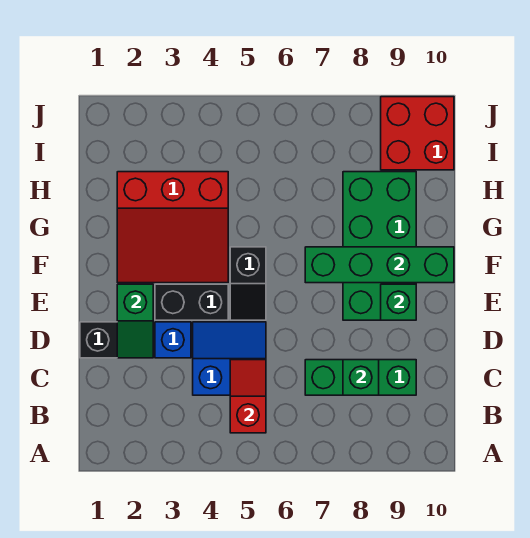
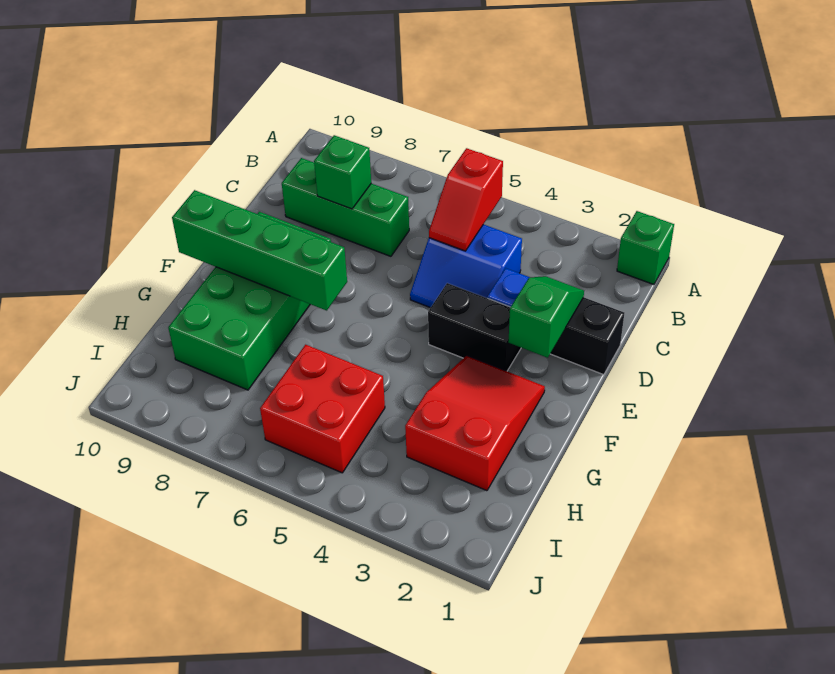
black 1x2 slope [230,247,266,320] -> none
green 1x1 brick [381,284,416,320] -> green 1x1 brick moved to [617,211,674,285]
red 3x3 slope [117,172,228,283] -> red 2x3 slope [405,356,545,491]
red 2x2 brick [381,97,454,170] -> red 2x2 brick moved to [260,345,385,473]

